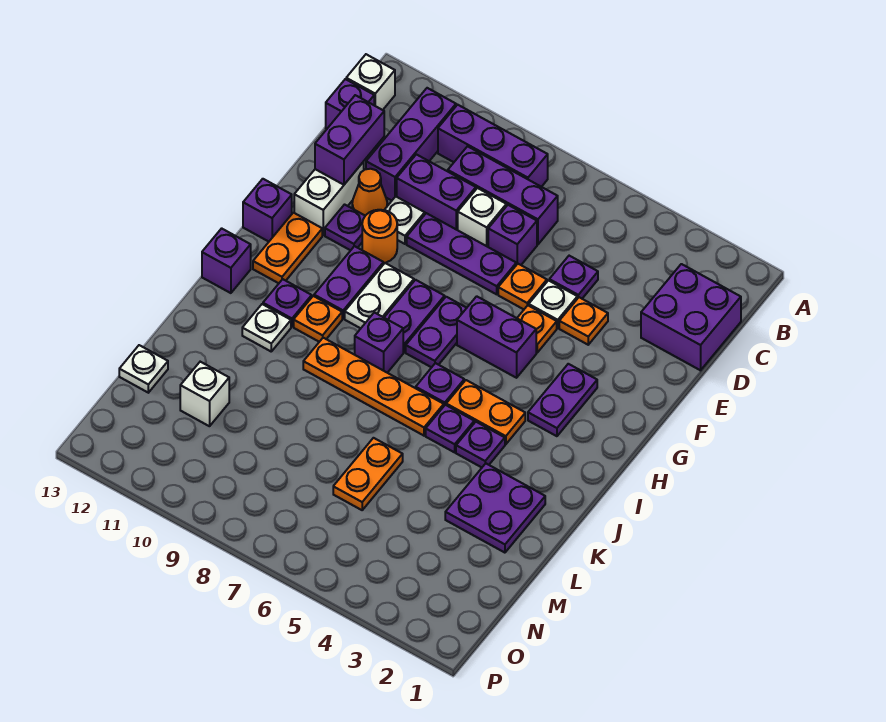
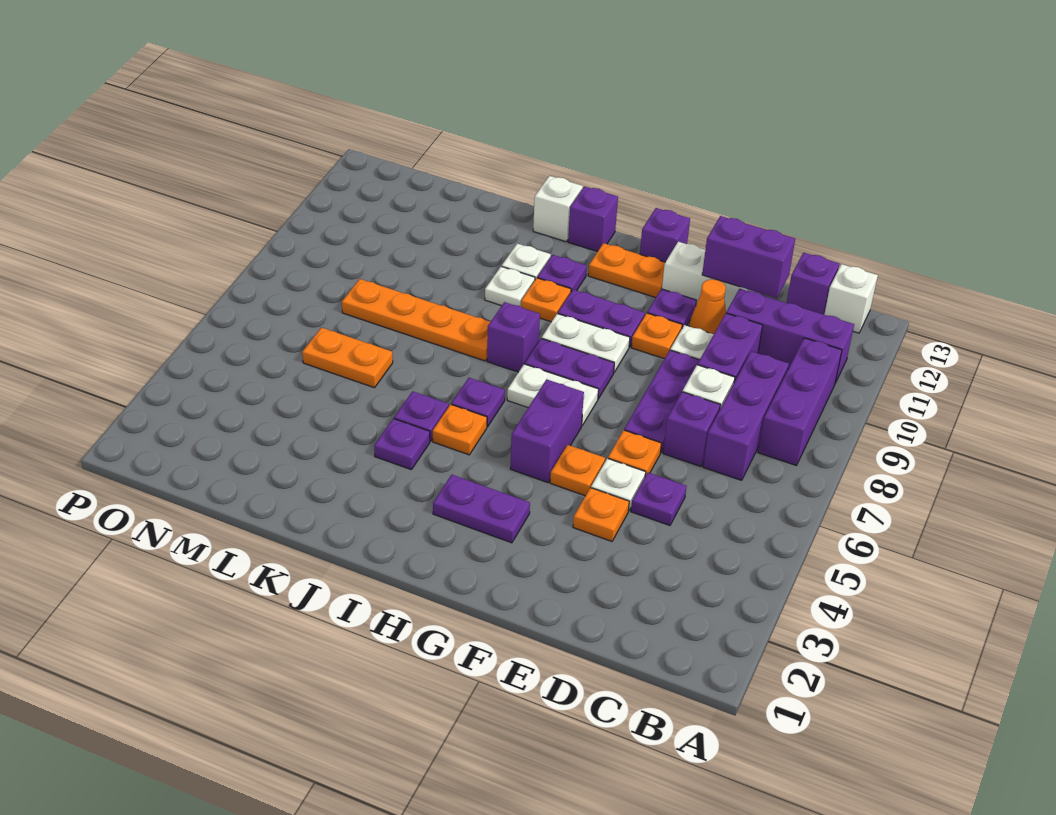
purple 2x2 brick [641,264,741,370] -> none
orange 1x1 round brick [362,210,397,263] -> orange 1x1 plate [631,313,682,359]
purple 1x2 plate [406,297,466,367] -> white 1x2 plate [507,364,599,425]
orange 1x2 plate [446,380,525,444] -> orange 1x1 plate [433,404,487,455]
orange 1x4 plate [303,338,444,436] -> orange 1x4 plate turned to [342,279,490,361]
purple 2x2 plate [445,463,545,553] -> none
white 1x1 brick [180,362,229,426] -> white 1x1 brick moved to [533,176,583,242]
white 1x1 plate [119,345,168,393] -> white 1x1 plate moved to [485,266,535,306]

